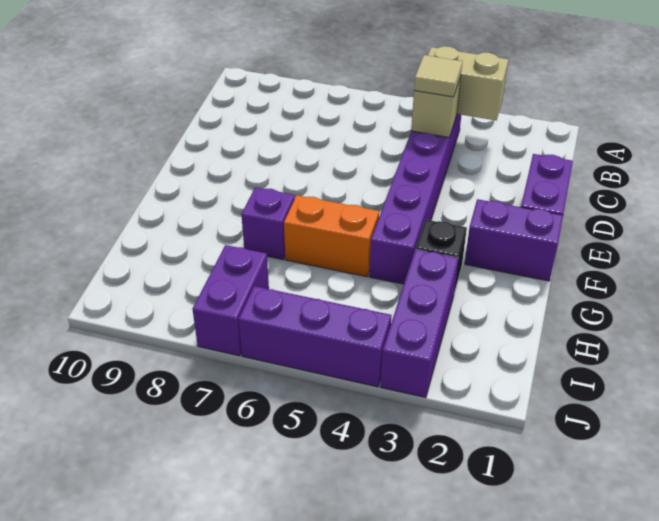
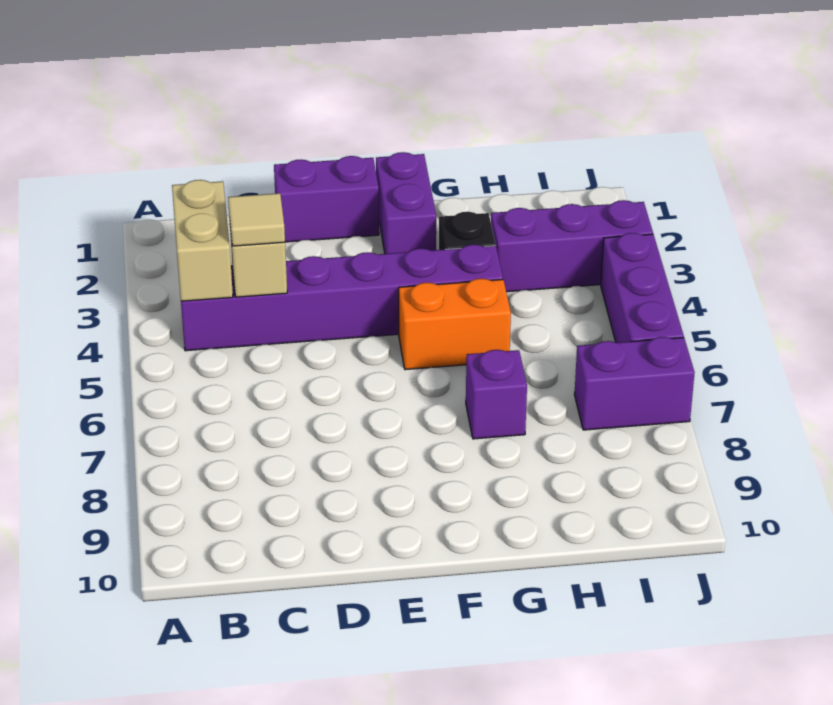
orange 1x2 brick [284,195,379,277] -> orange 1x2 brick turned to [399,278,511,370]

